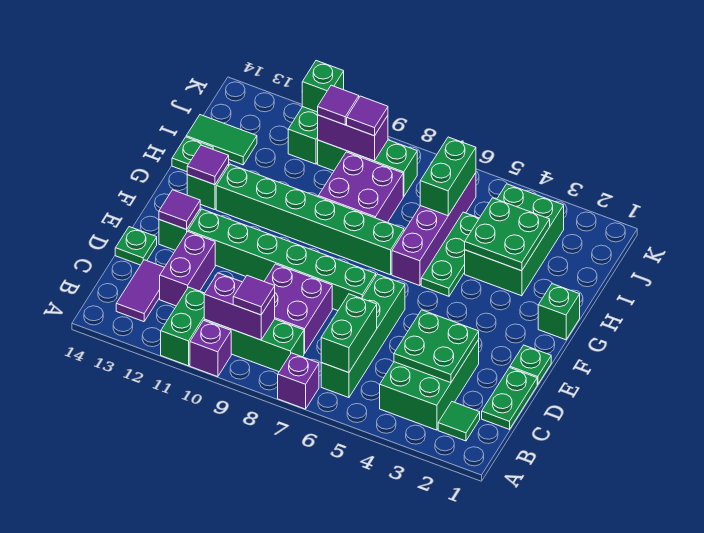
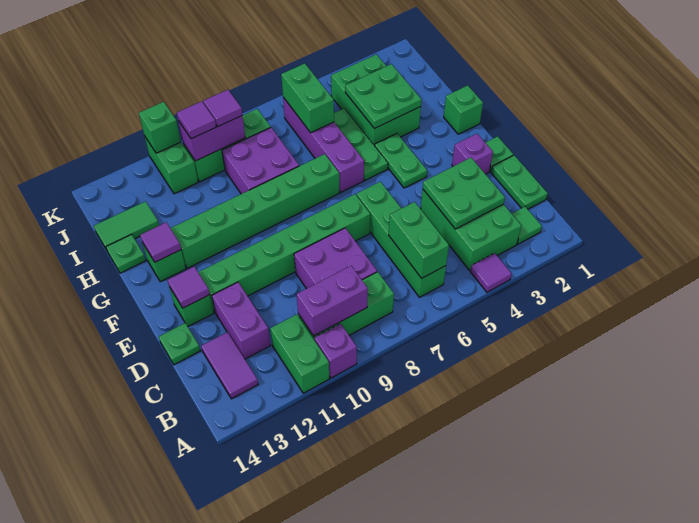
purple 1x1 brick [278,353,319,409] -> purple 1x1 brick moved to [452,134,493,174]
purple 1x1 tile [233,275,275,315] -> purple 1x1 tile moved to [470,253,512,292]
none -> green 1x2 plate [375,134,427,188]

